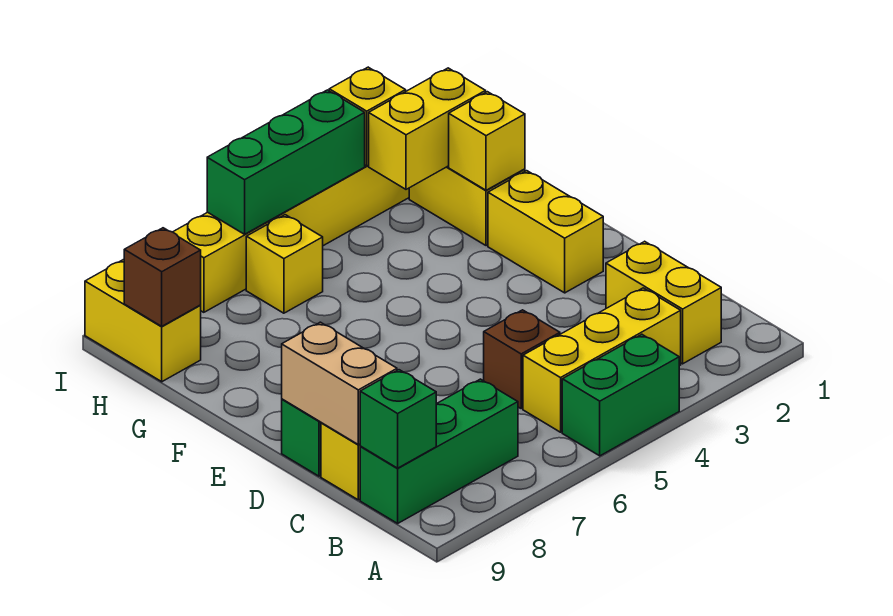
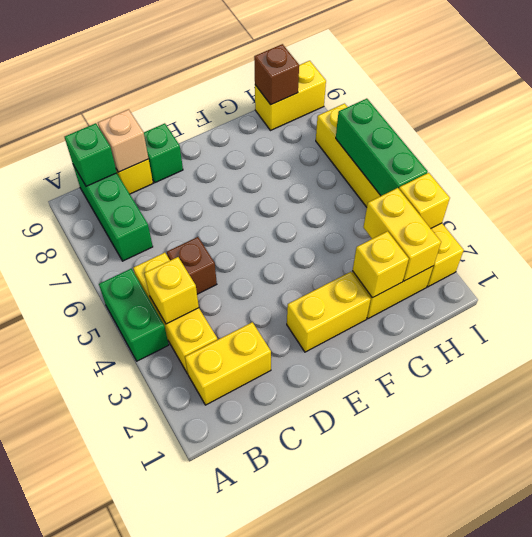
tan 1x2 brick [282,322,397,445] -> tan 1x1 brick [98,109,149,172]
yellow 1x1 brick [246,215,323,313] -> yellow 1x1 brick moved to [144,257,199,324]

